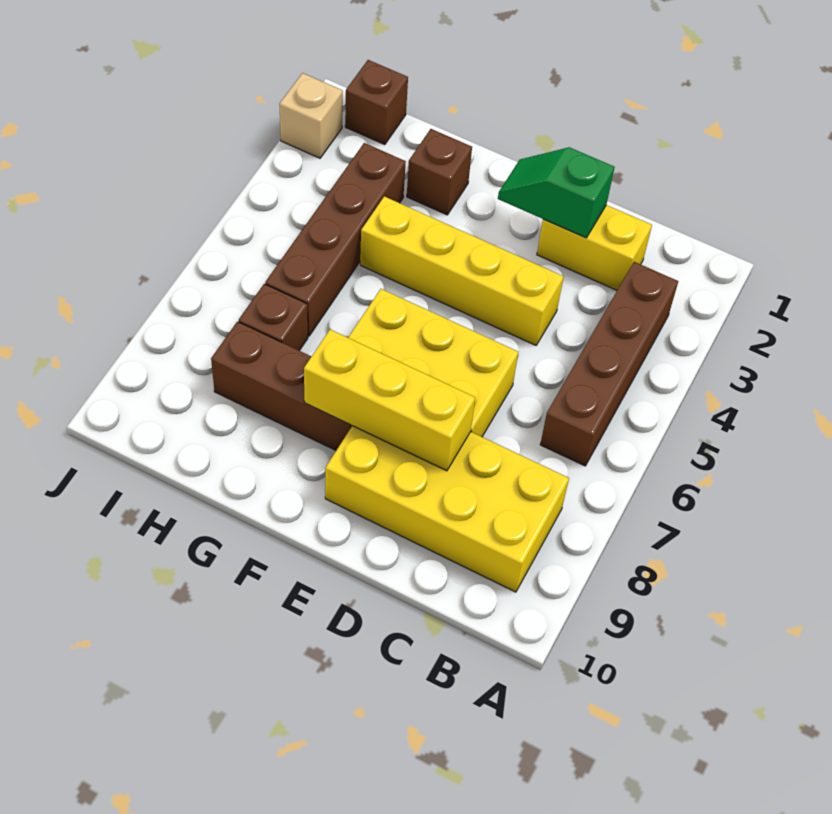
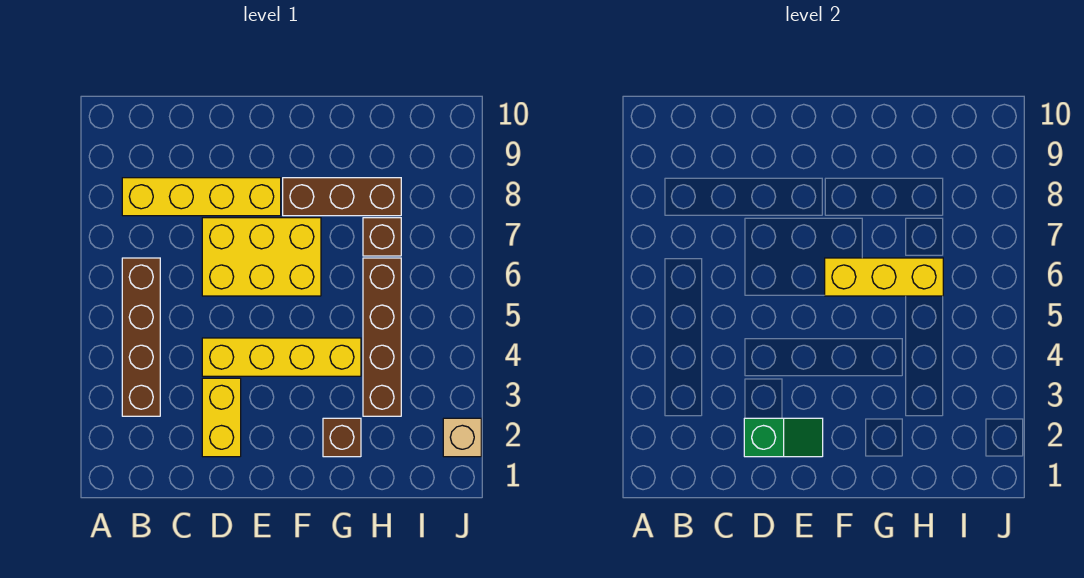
yellow 2x4 brick [325,426,569,592] -> yellow 1x4 brick [122,178,281,216]
yellow 1x2 brick [537,205,652,290] -> yellow 1x2 brick turned to [202,378,241,457]
yellow 1x3 brick [304,329,475,471] -> yellow 1x3 brick moved to [825,258,943,296]
brown 1x1 brick [345,60,408,145] -> none

